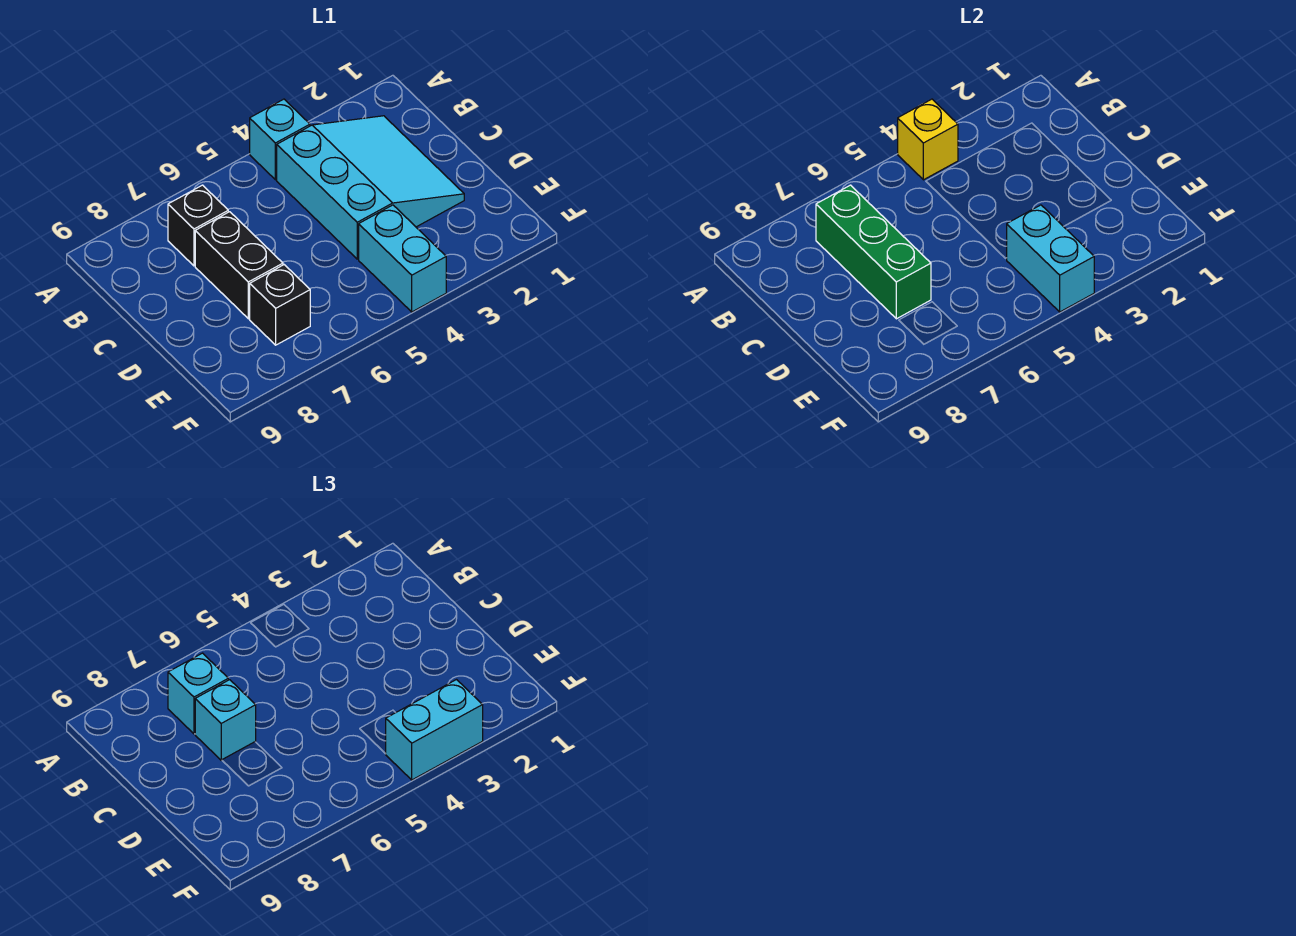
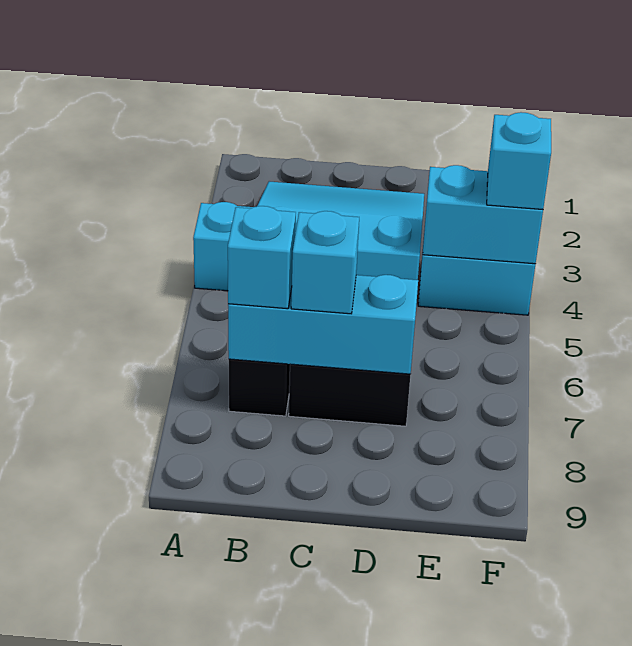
yellow 1x1 brick [898,99,958,180] -> none
green 1x3 brick [816,185,931,319] -> cyan 1x3 brick [228,275,418,374]
black 1x1 brick [250,265,310,345] -> none
cyan 1x2 brick [386,680,483,780] -> cyan 1x1 brick [487,112,551,209]

